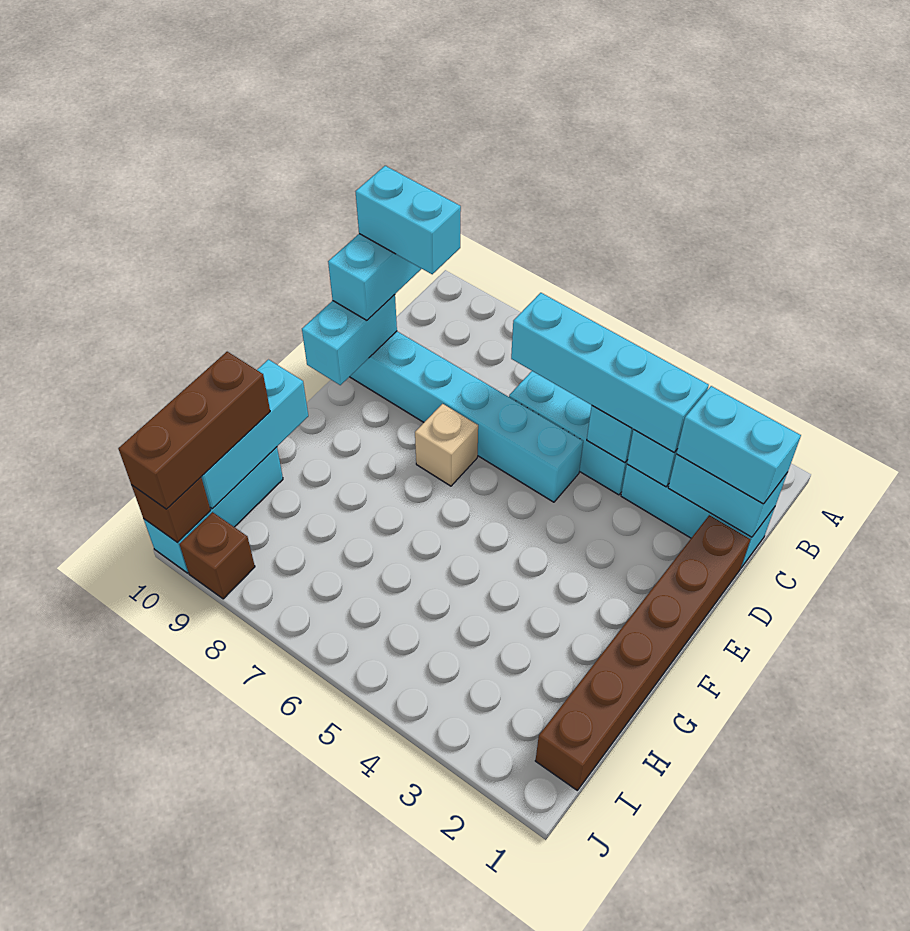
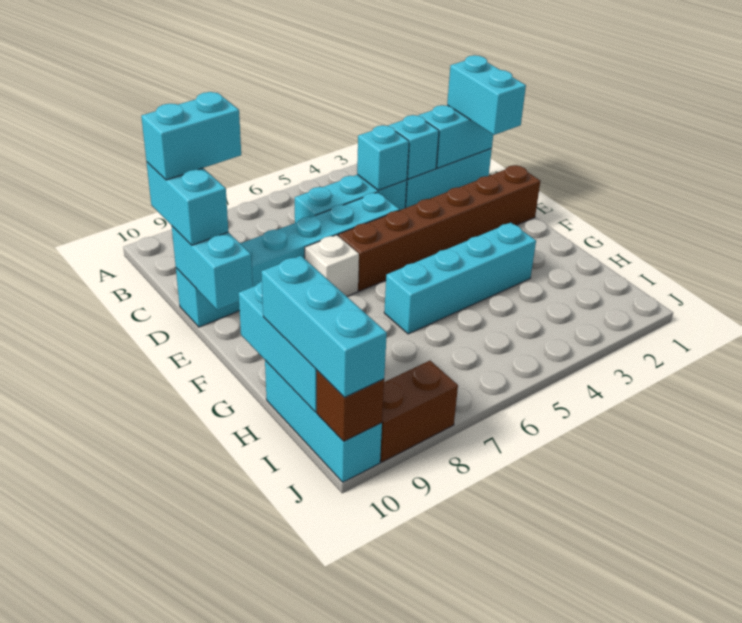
cyan 1x2 brick [676,386,801,504] -> cyan 1x2 brick turned to [447,55,526,135]
cyan 1x4 brick [511,293,709,452] -> cyan 1x4 brick moved to [384,223,536,334]
brown 1x6 brick [535,515,750,790] -> brown 1x6 brick turned to [338,165,540,291]
tan 1x1 brick [415,404,478,486] -> white 1x1 brick [305,235,359,296]
brown 1x3 brick [118,352,270,509] -> cyan 1x3 brick [261,256,387,398]
brown 1x1 brick [180,512,255,599] -> brown 1x2 brick [380,361,458,462]

